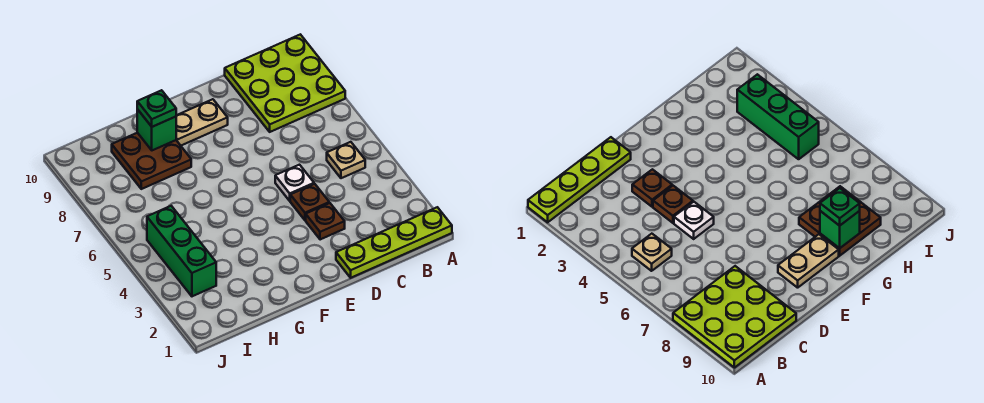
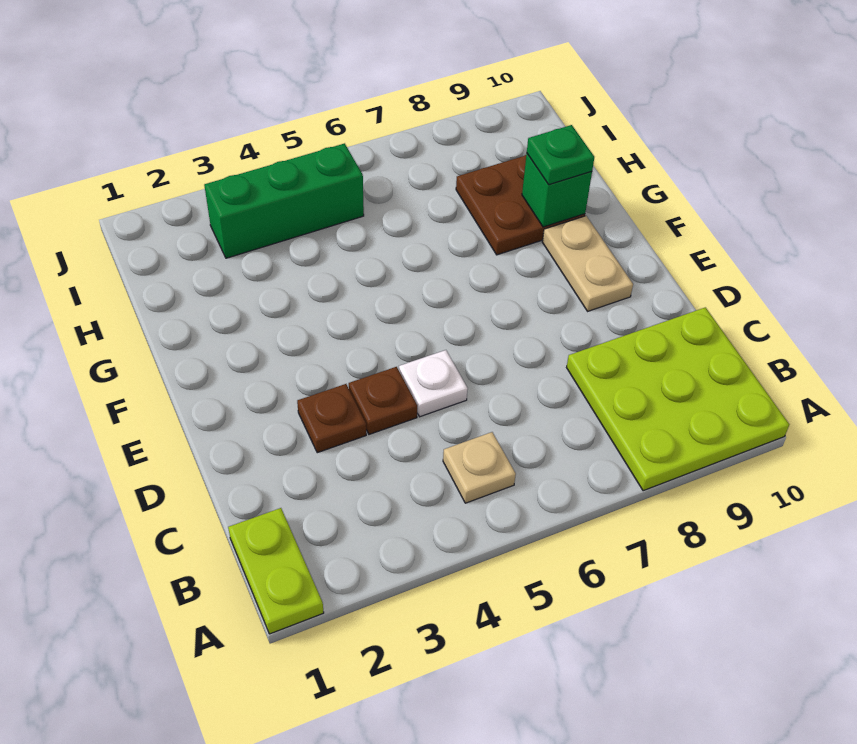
lime 1x4 plate [336,207,452,278] -> lime 1x2 plate [228,508,324,634]

